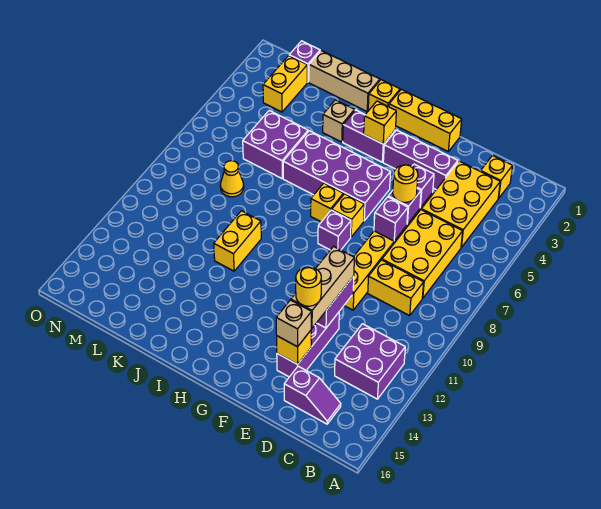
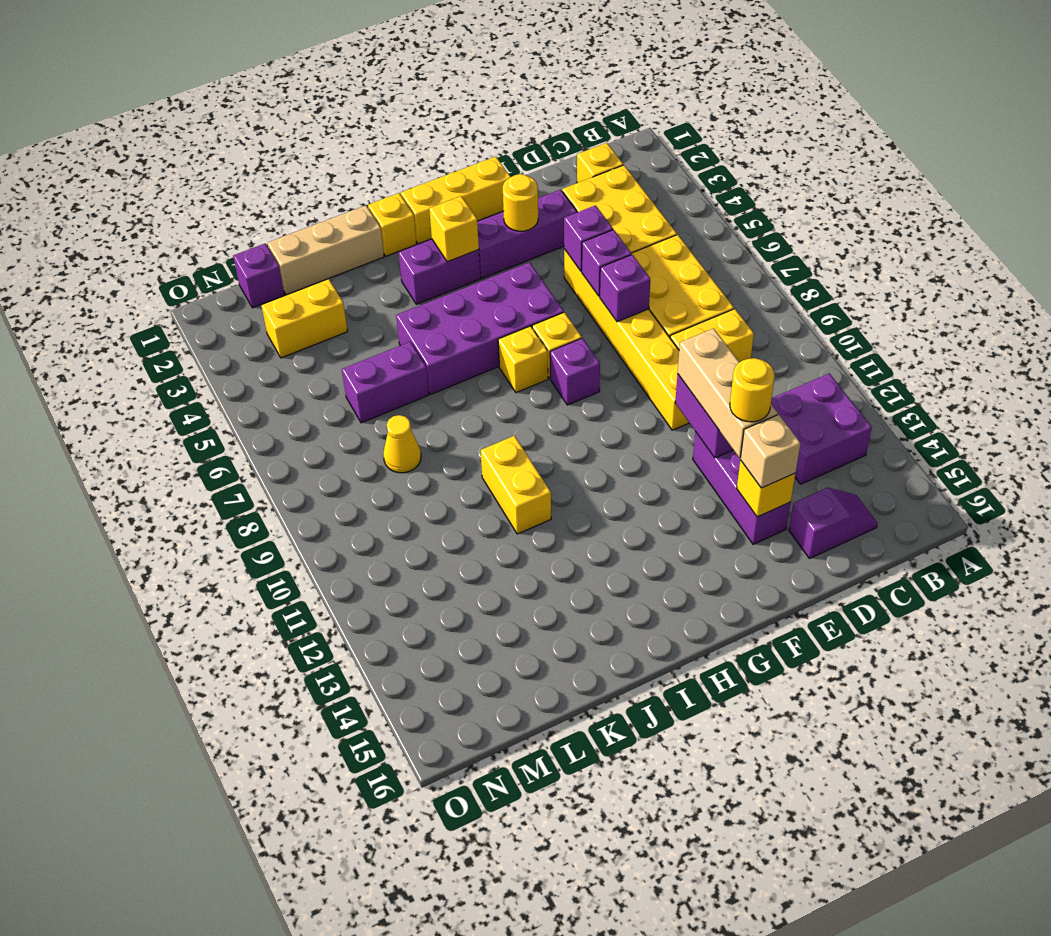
yellow 1x1 round brick [393,165,418,202] -> yellow 1x1 round brick moved to [503,174,538,231]
tan 1x1 brick [323,100,355,142] -> none
purple 2x2 brick [243,111,308,178] -> purple 1x2 brick [342,342,429,423]
yellow 1x2 brick [263,56,307,112] -> yellow 1x2 brick turned to [261,279,348,358]

